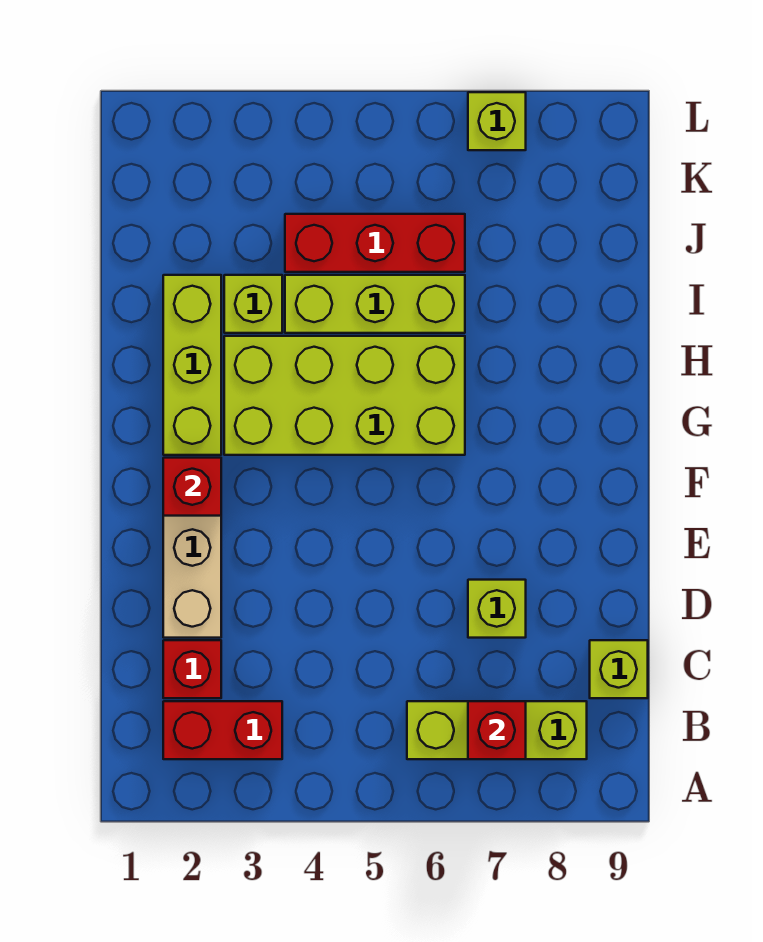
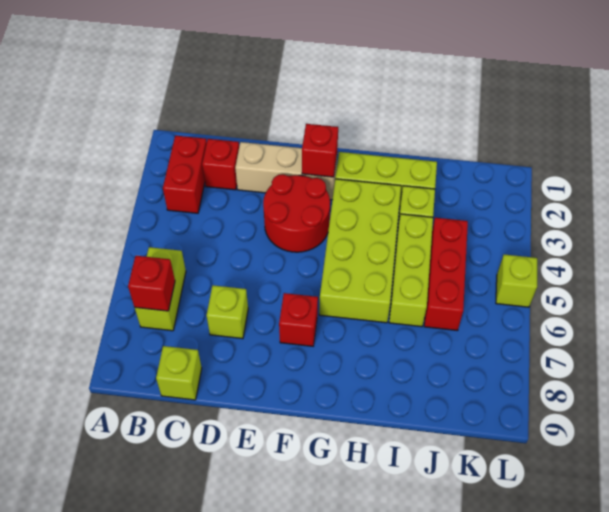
lime 1x3 brick [407,701,587,759] -> lime 1x2 brick [135,247,186,331]
none -> red 2x2 round brick [263,174,330,252]
none -> red 1x1 brick [279,293,318,346]
lime 1x1 brick [468,92,526,150] -> lime 1x1 brick moved to [496,254,537,307]

